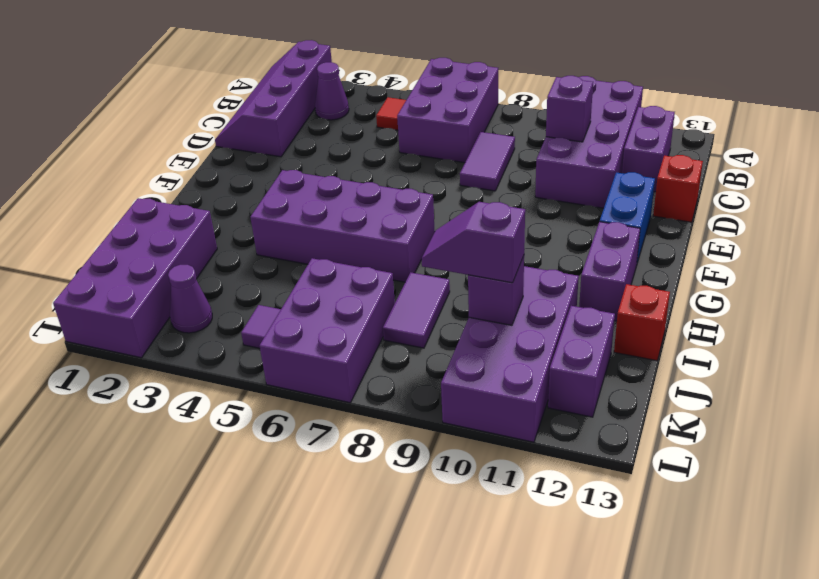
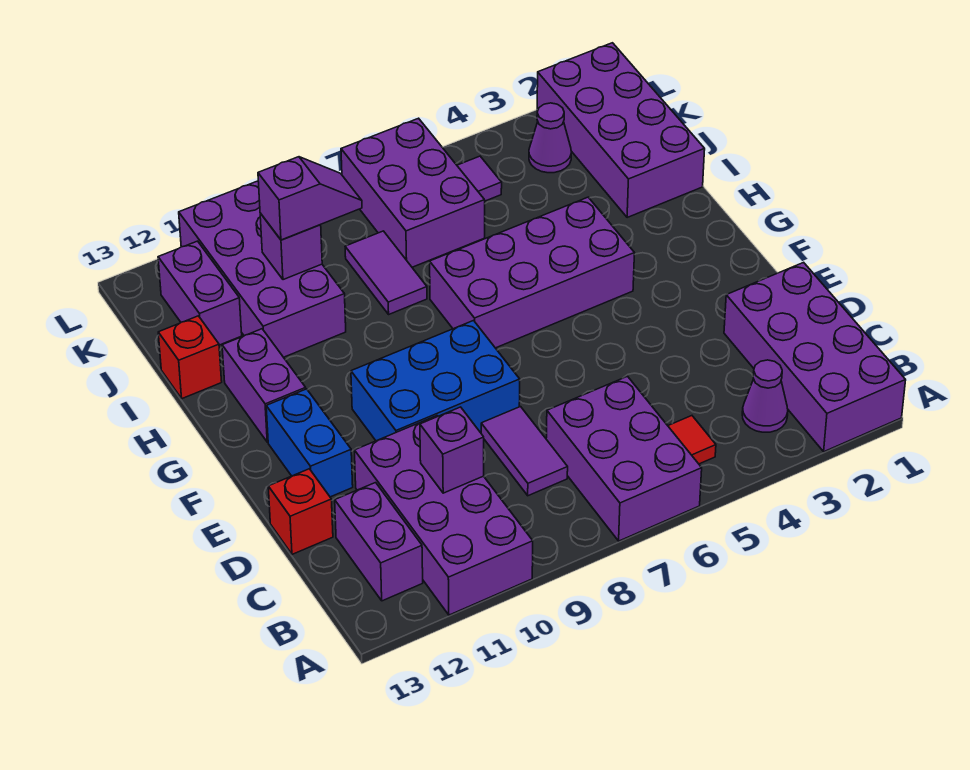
purple 2x4 slope [215,40,332,157] -> purple 2x4 brick [724,262,906,452]
none -> blue 2x3 brick [351,321,520,441]

